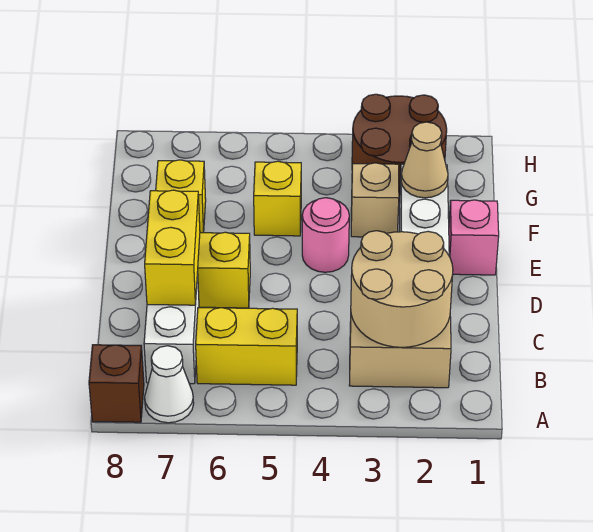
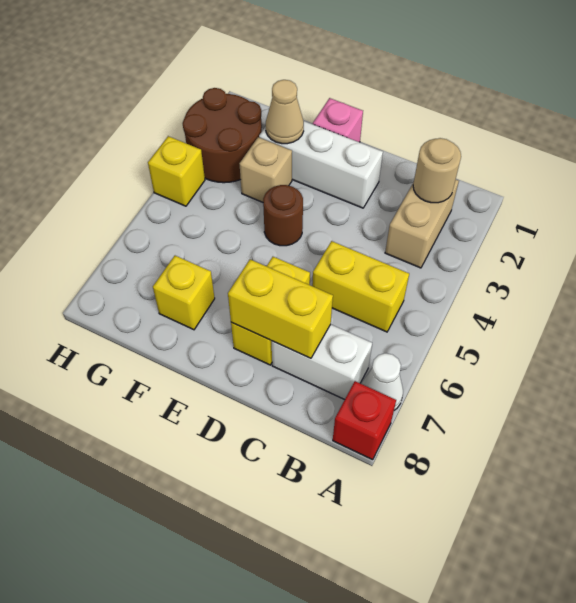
brown 1x1 brick [89,345,144,422] -> red 1x1 brick [333,381,396,460]
tan 2x2 round brick [351,231,453,347] -> tan 1x1 round brick [413,138,461,203]
yellow 1x2 brick [196,308,297,385] -> yellow 1x2 brick turned to [312,241,409,332]
pink 1x1 round brick [302,198,349,272] -> brown 1x1 round brick [263,185,303,246]
yellow 1x1 brick [254,161,301,236] -> yellow 1x1 brick moved to [148,136,205,206]

